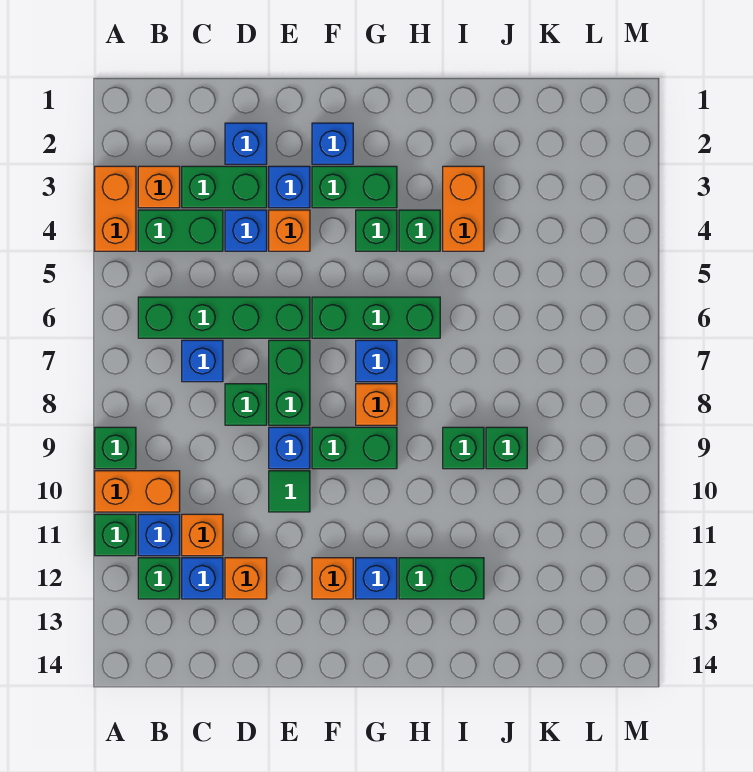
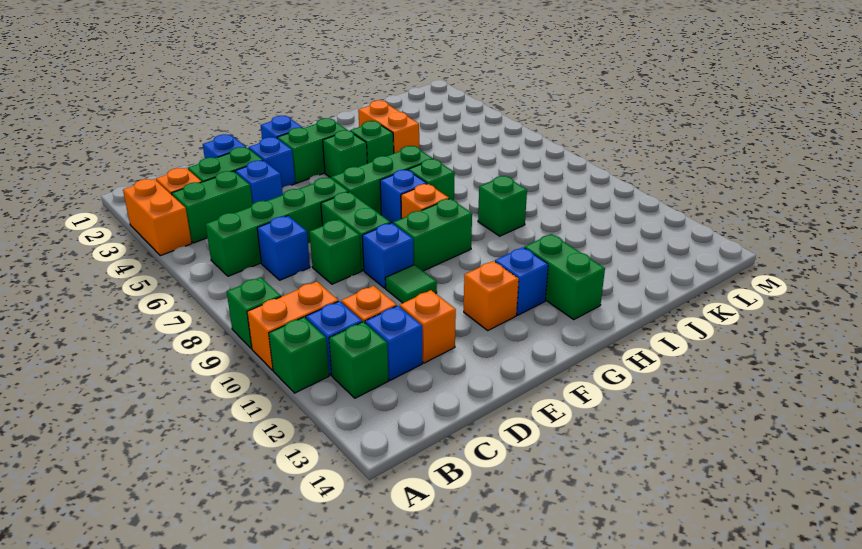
orange 1x1 brick [269,210,310,251] -> none
green 1x2 brick [399,558,484,599] -> green 1x2 brick turned to [524,234,605,320]
green 1x1 brick [486,427,527,469] -> green 1x1 brick moved to [408,159,455,200]

